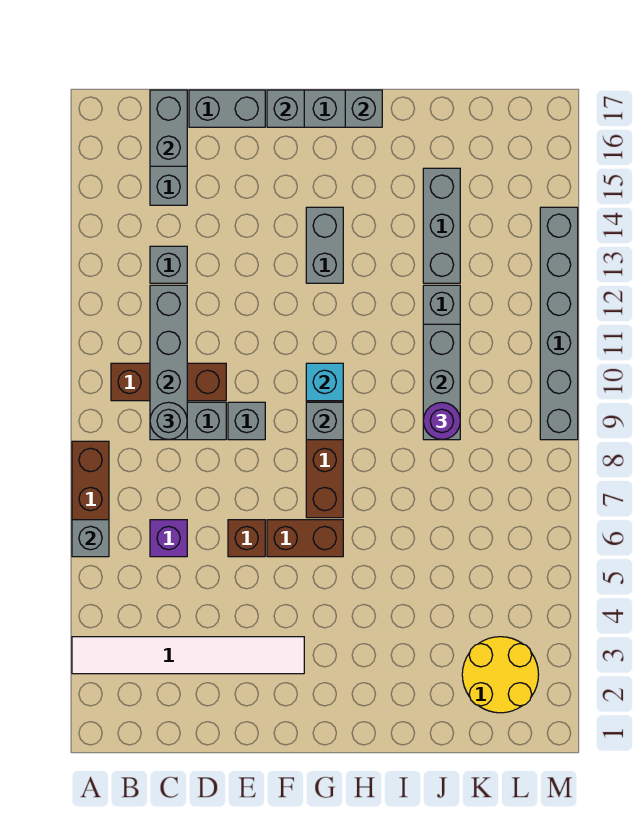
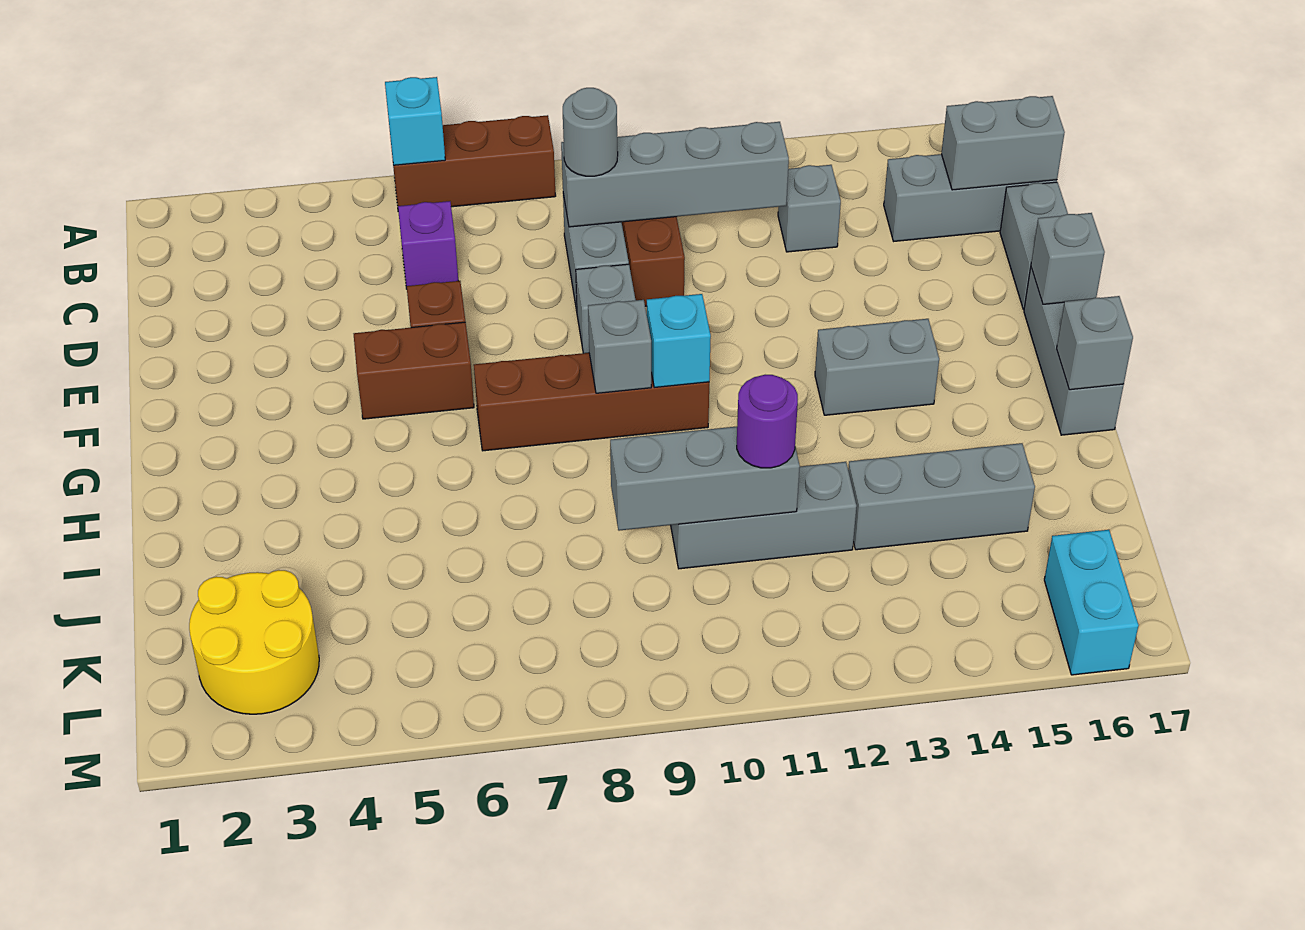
white 1x6 tile [72,637,304,674] -> none
grey 1x1 brick [72,520,109,557] -> cyan 1x1 brick [385,77,445,165]
brown 1x2 brick [267,520,343,557] -> brown 1x2 brick turned to [354,322,474,419]
purple 1x1 round brick [423,402,460,440] -> purple 1x1 round brick moved to [737,375,798,468]
none -> cyan 1x2 brick [1044,530,1139,675]
grey 1x6 brick [540,207,578,440] -> none

